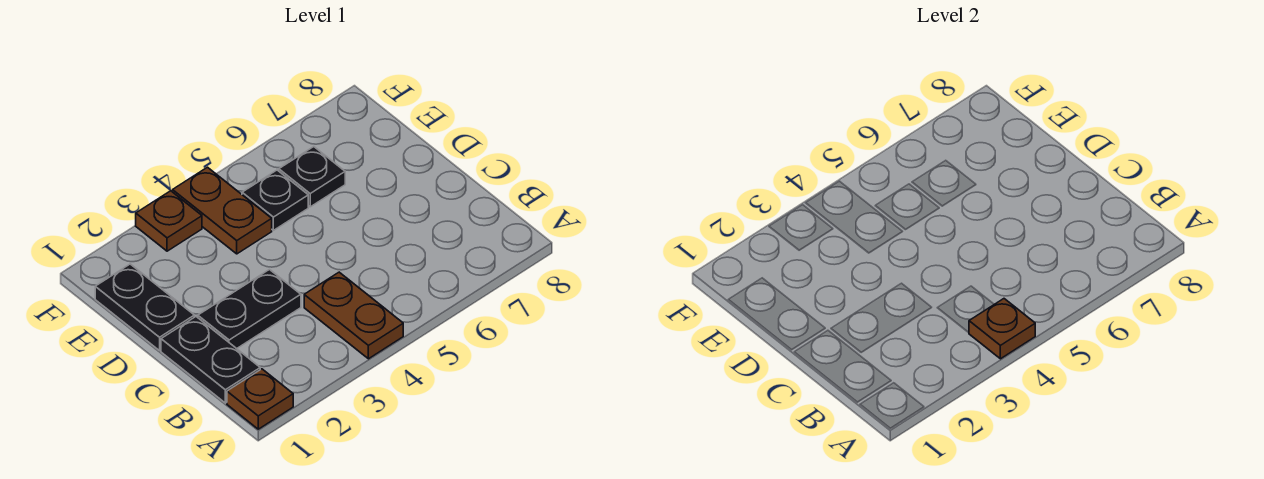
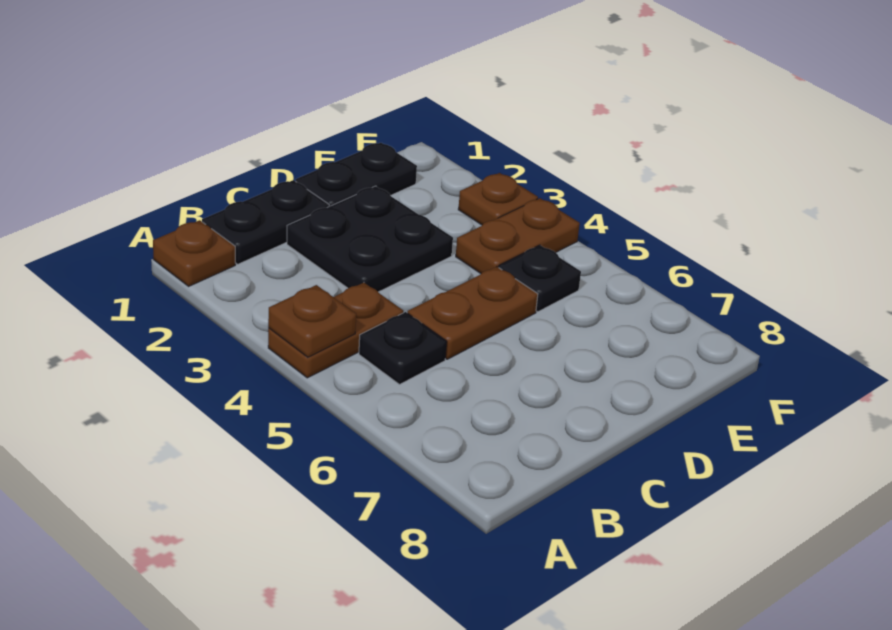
black 1x2 plate [198,270,301,349] -> black 2x2 plate [287,186,453,292]
none -> brown 1x2 plate [408,267,538,359]
black 1x1 plate [279,147,345,207] -> black 1x1 plate moved to [359,312,447,384]

